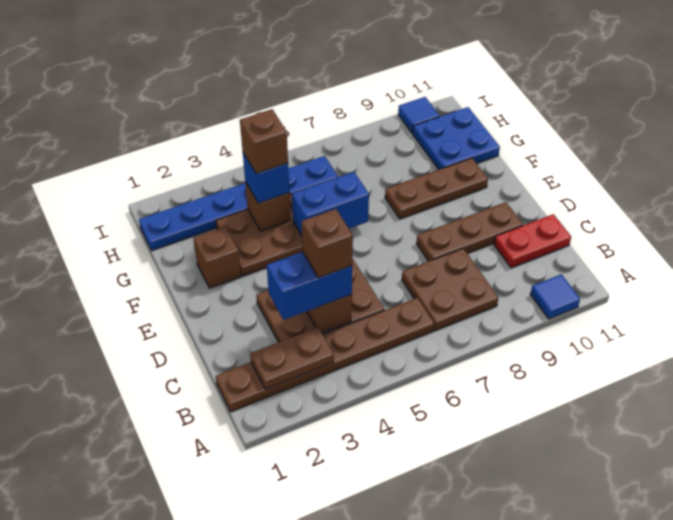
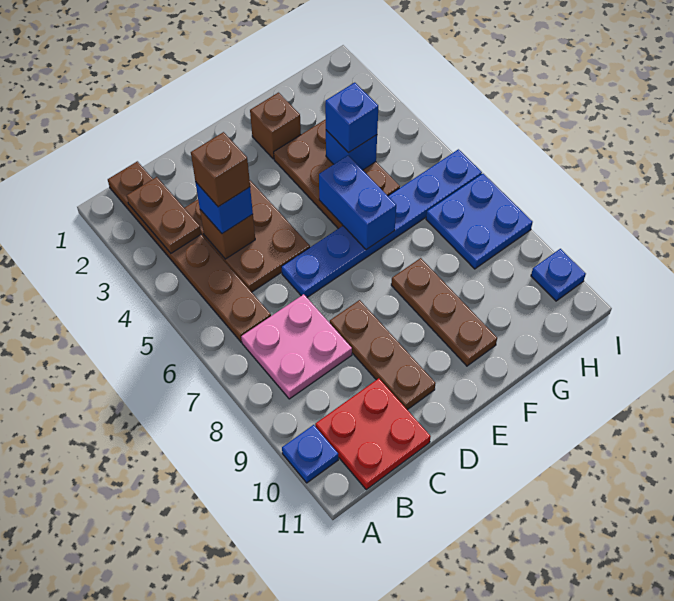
blue 1x1 tile [530,274,580,319] -> blue 1x1 plate [282,425,338,483]
brown 2x2 plate [402,248,498,330] -> pink 2x2 plate [241,294,352,399]
blue 1x2 brick [267,252,352,320] -> blue 1x1 brick [196,183,253,234]
red 1x2 plate [494,214,571,268] -> red 2x2 plate [315,378,431,489]
brown 1x1 brick [245,182,291,231] -> blue 1x1 brick [326,130,377,170]
brown 1x1 brick [240,109,288,174] -> none
blue 2x2 plate [413,107,500,170] -> blue 2x2 plate moved to [426,174,533,269]
blue 1x6 plate [139,156,338,250] -> blue 1x6 plate turned to [281,149,482,297]
blue 1x1 tile [398,97,440,133] -> blue 1x1 plate [531,249,586,301]

